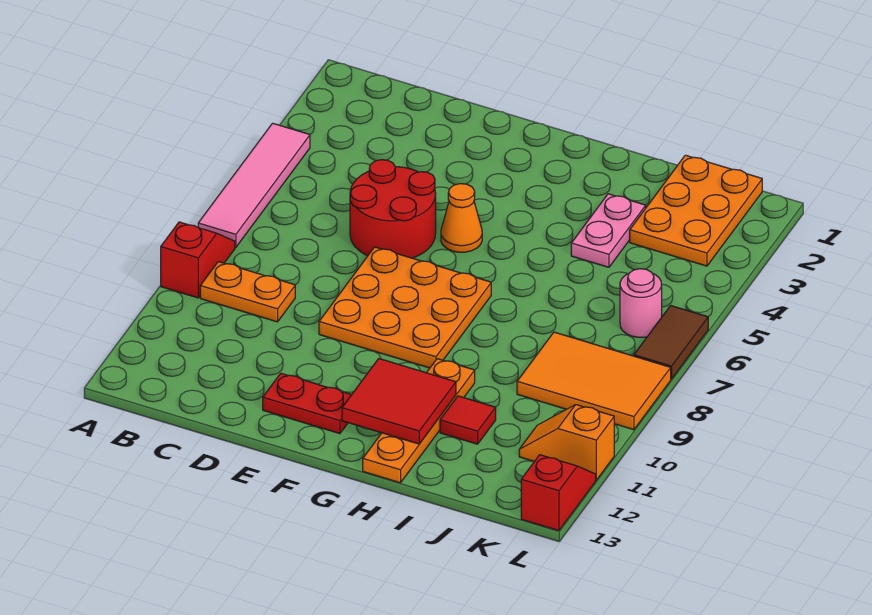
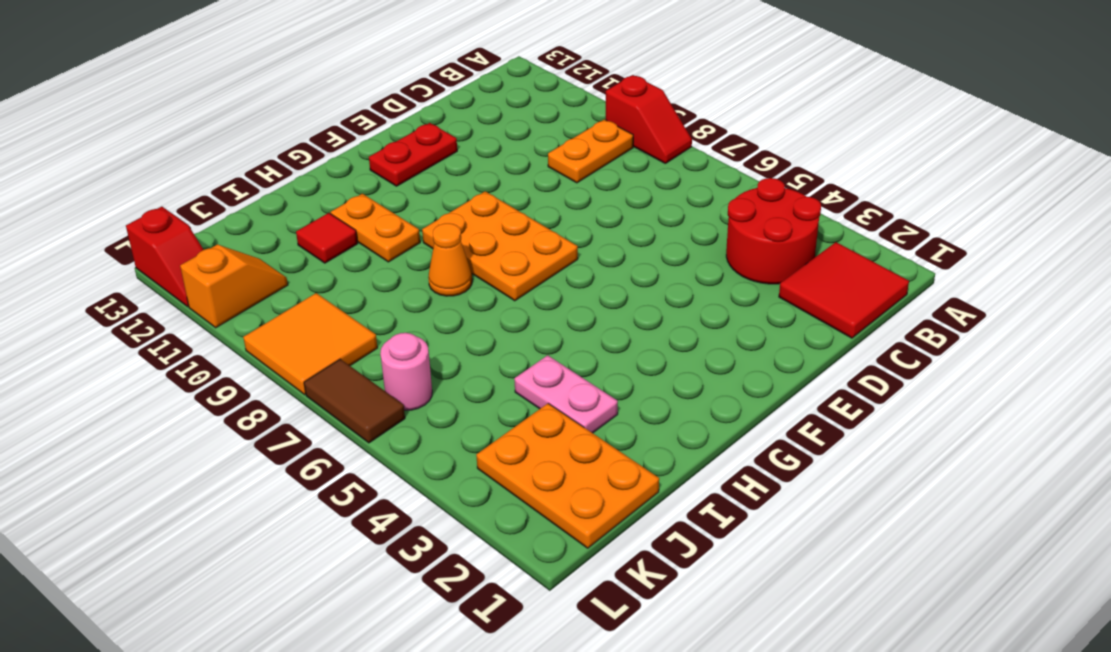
pink 1x4 tile [198,123,310,247] -> none
red 2x2 round brick [350,160,436,258] -> red 2x2 round brick moved to [726,178,821,284]
orange 3x3 plate [319,247,491,368] -> orange 2x3 plate [422,191,578,301]
orange 1x1 cone [441,184,482,252] -> orange 1x1 cone moved to [428,223,472,296]
red 2x2 tile [342,359,456,444] -> red 2x2 tile moved to [779,242,909,338]
orange 1x4 plate [363,359,475,483] -> orange 1x2 plate [331,194,420,262]
orange 2x3 tile [517,332,671,430] -> orange 2x2 tile [243,293,377,395]

